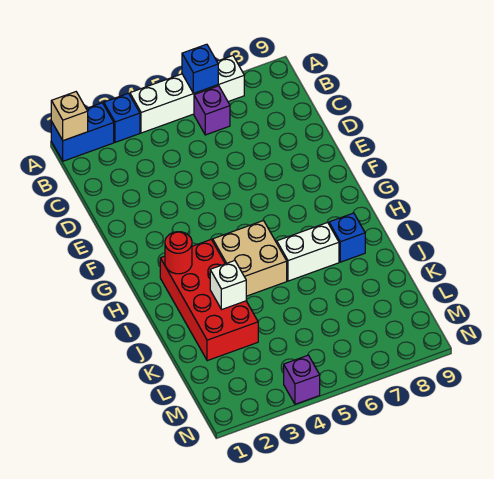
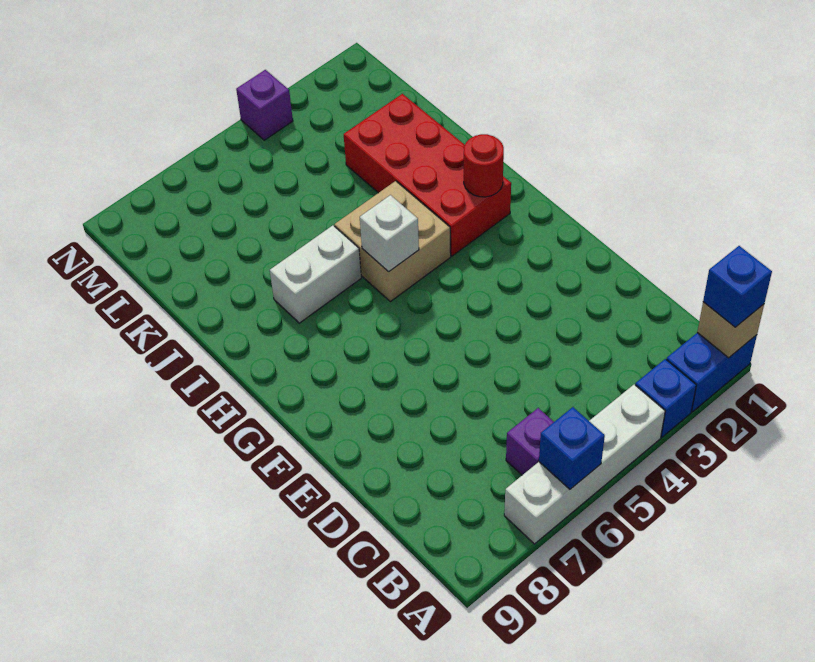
blue 1x1 brick [329,213,365,262] -> blue 1x1 brick moved to [703,246,772,327]
white 1x1 brick [210,260,246,310] -> white 1x1 brick moved to [360,195,419,272]

